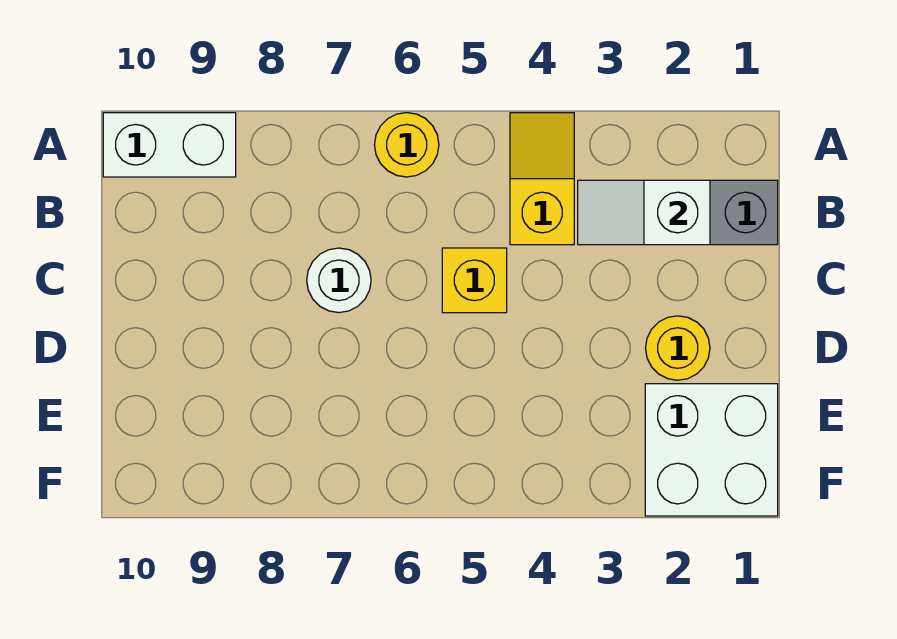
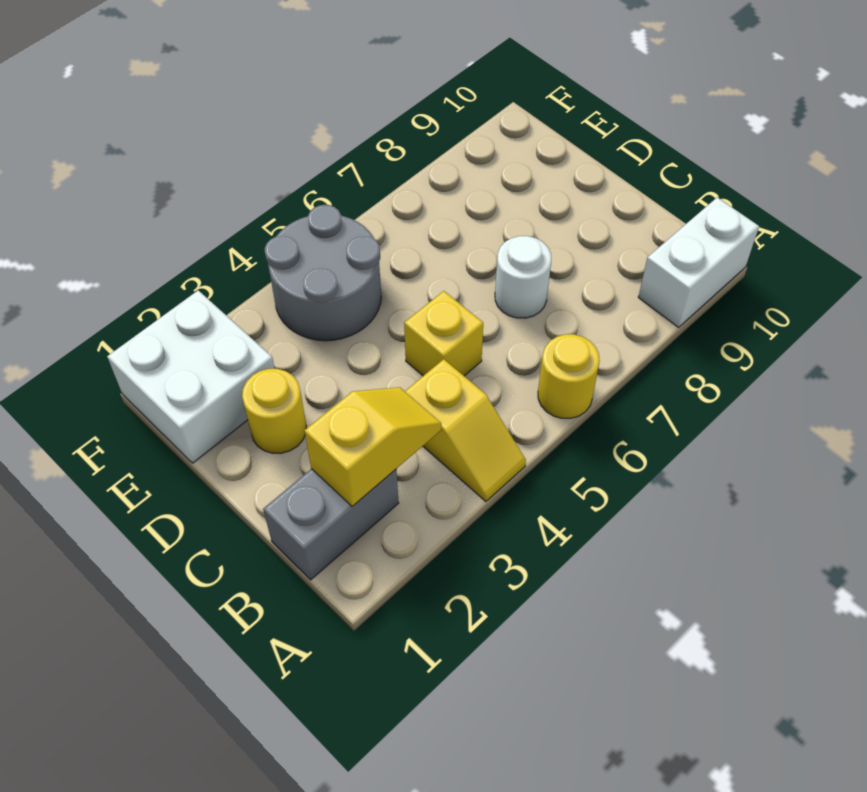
white 1x2 slope [578,180,710,245] -> yellow 1x2 slope [304,387,441,506]
none -> grey 2x2 round brick [265,205,381,341]

